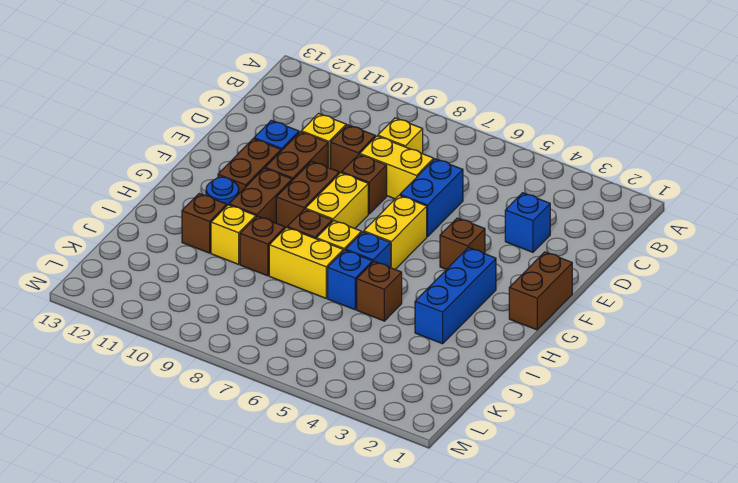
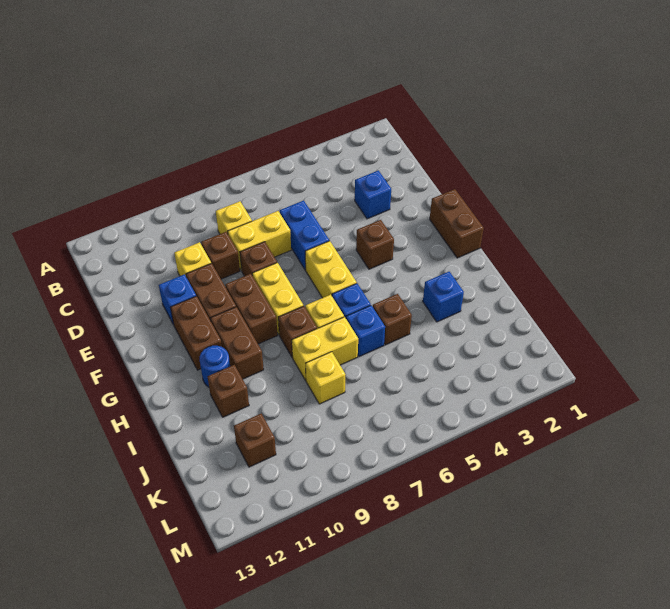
blue 1x3 brick [415,248,496,344] -> blue 1x1 brick [423,272,464,322]
brown 1x1 brick [240,216,285,276] -> brown 1x1 brick moved to [234,414,276,467]
yellow 1x1 brick [211,205,256,264] -> yellow 1x1 brick moved to [306,352,346,404]

